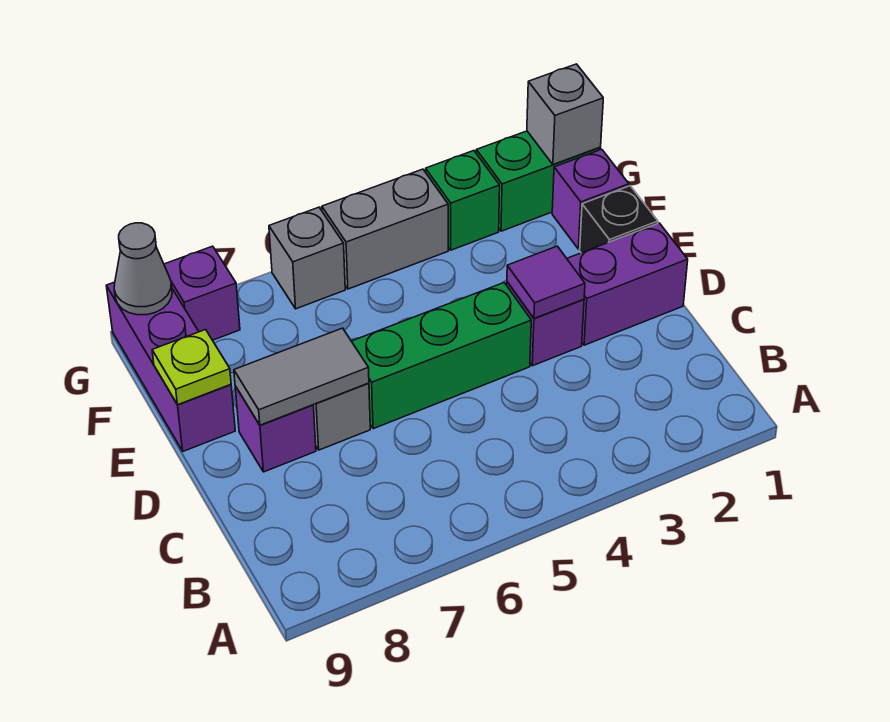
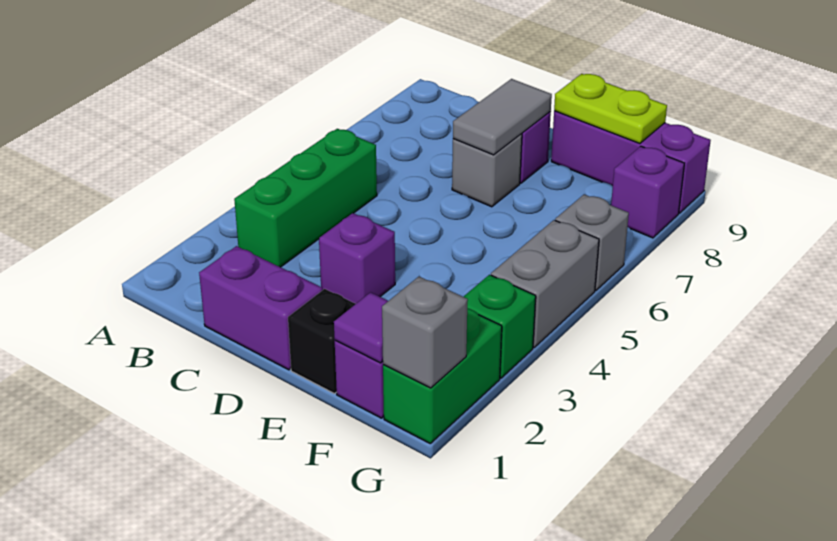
purple 1x2 brick [567,223,688,345] -> purple 1x2 brick turned to [199,246,322,370]
purple 1x1 tile [507,246,585,318] -> purple 1x1 tile moved to [334,292,388,363]
green 1x3 brick [352,283,531,429] -> green 1x3 brick moved to [234,129,377,267]
lime 1x1 plate [152,330,231,405] -> lime 1x2 plate [554,74,667,144]
grey 1x1 cone [114,223,172,315] -> none

